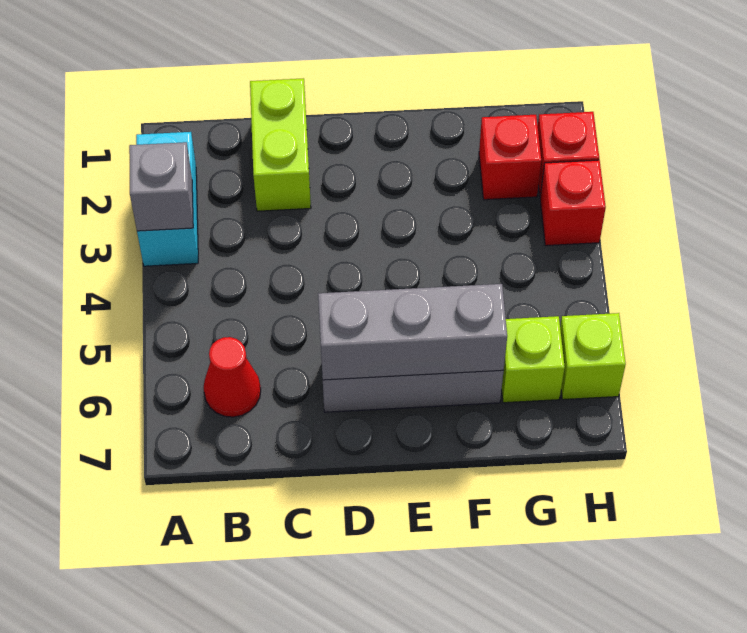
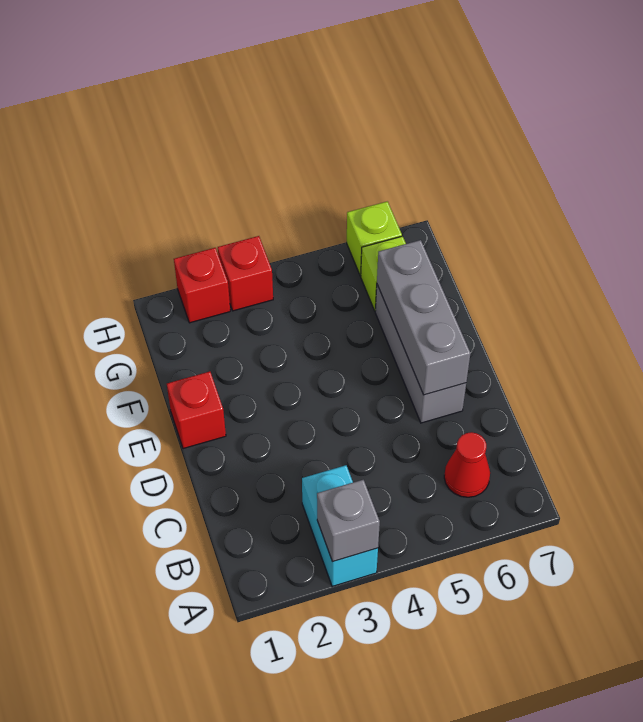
cyan 1x2 brick [136,132,198,266] -> cyan 1x2 brick turned to [302,465,378,586]
lime 1x2 brick [250,78,311,211] -> none
red 1x1 brick [479,115,541,200] -> red 1x1 brick moved to [167,371,226,449]

